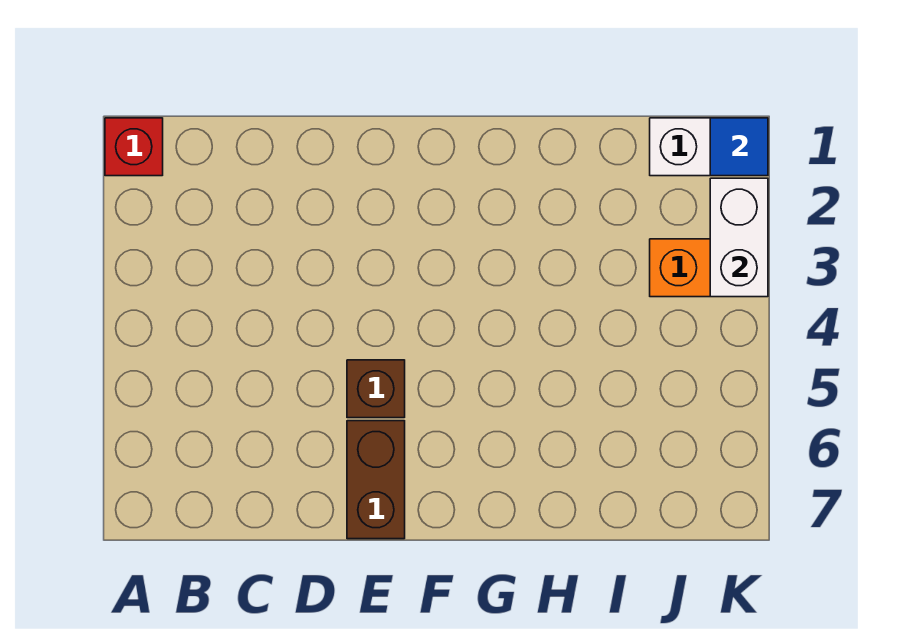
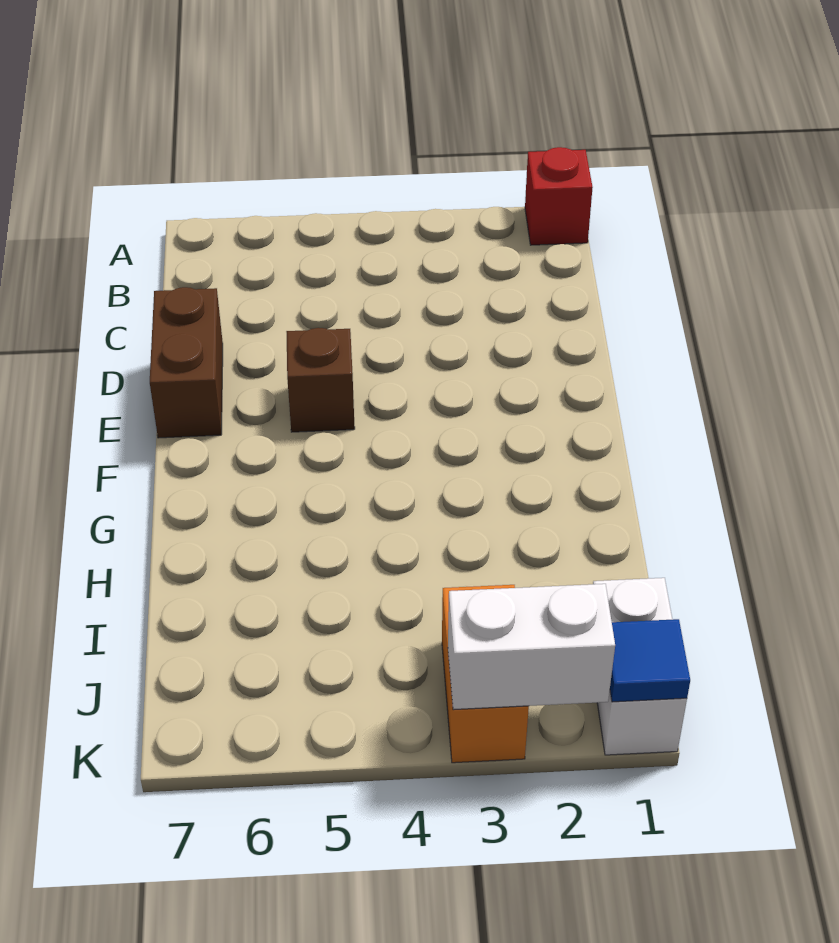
brown 1x2 brick [347,421,405,539] -> brown 1x2 brick turned to [150,287,223,438]

